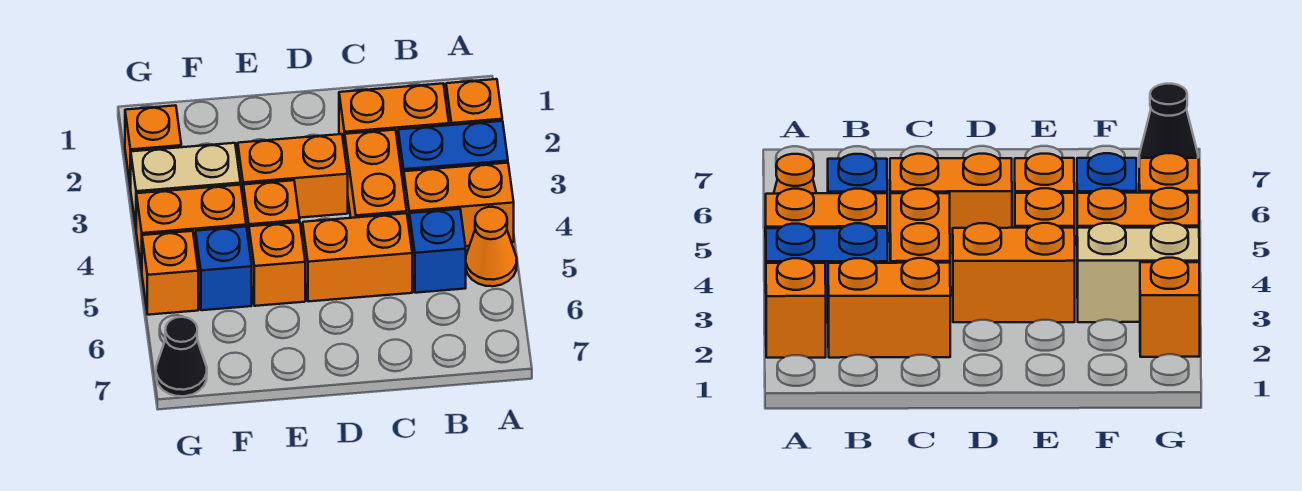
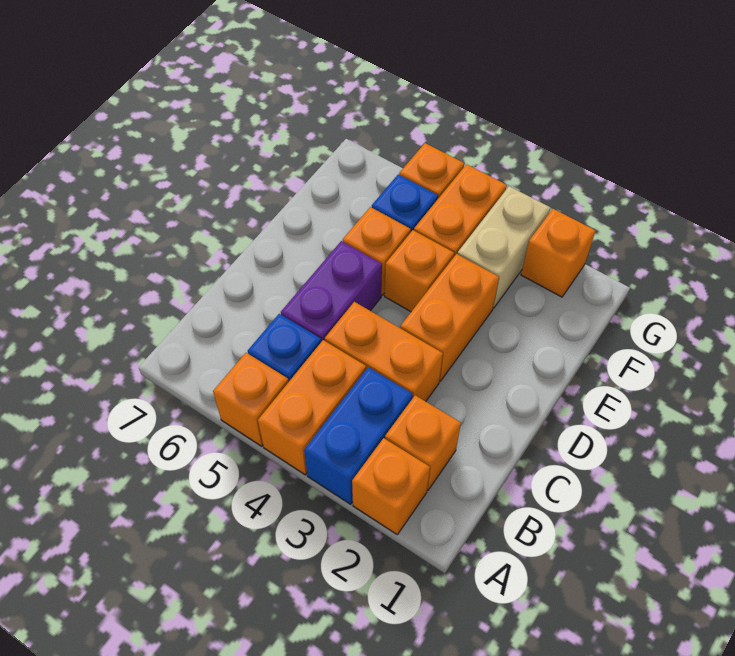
orange 1x1 cone [466,207,517,286] -> orange 1x1 brick [213,353,289,446]
orange 1x2 brick [339,84,449,151] -> orange 1x1 brick [385,395,461,490]
orange 1x2 brick [303,213,412,302] -> purple 1x2 brick [281,241,382,342]
black 1x1 cone [156,317,207,396] -> none

